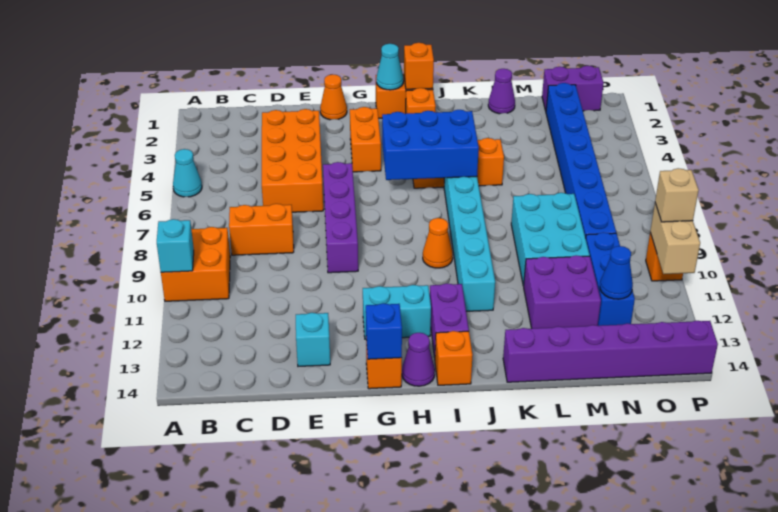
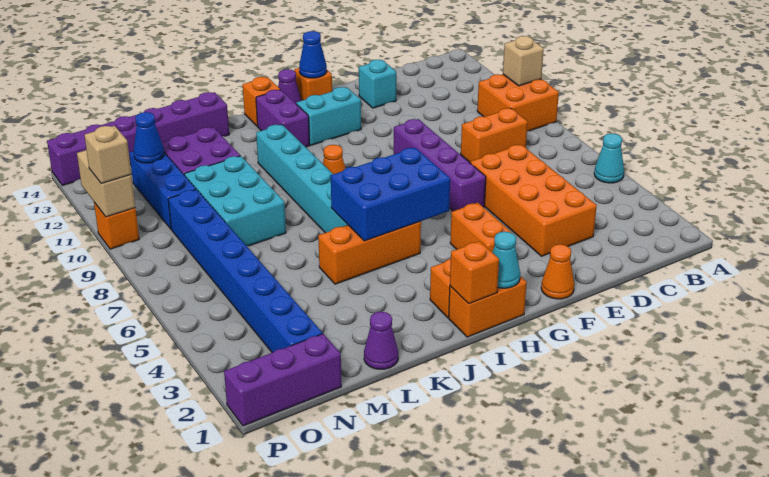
cyan 1x1 brick [157,219,194,272] -> tan 1x1 brick [503,36,544,86]
blue 1x1 brick [366,303,402,359] -> blue 1x1 cone [299,31,327,78]
purple 1x2 brick [542,66,603,111] -> purple 1x3 brick [224,334,341,426]

